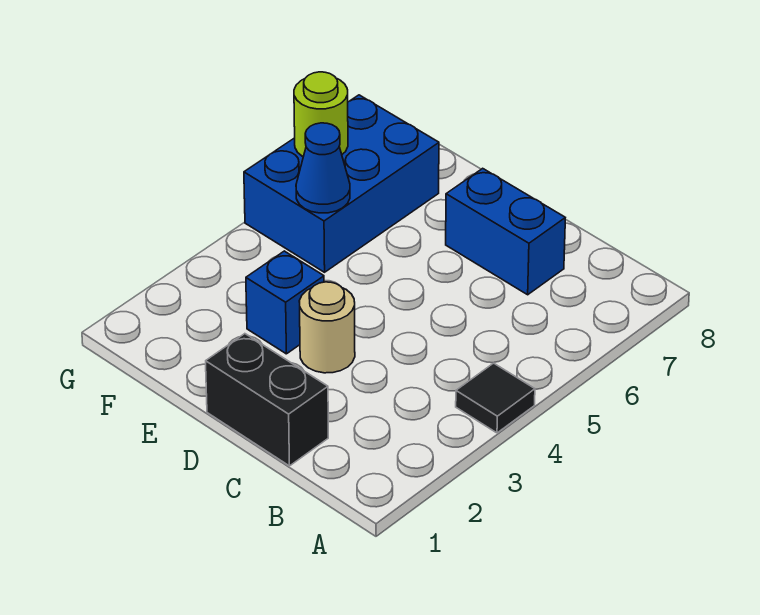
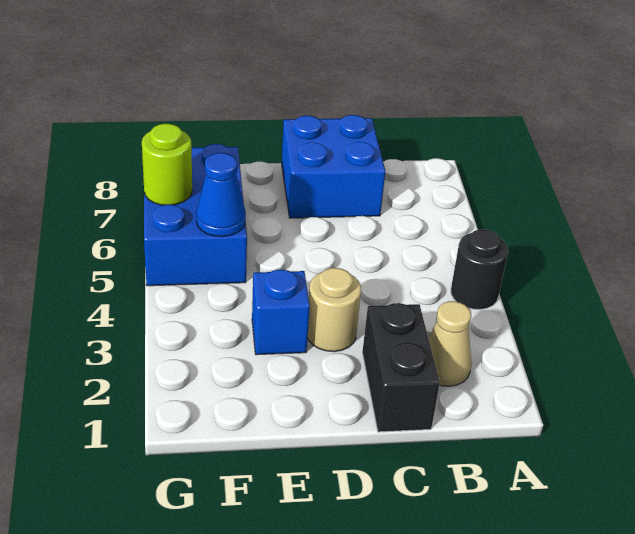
black 1x1 tile [456,363,535,433] -> black 1x1 round brick [451,229,508,309]
none -> tan 1x1 cone [428,301,472,386]
black 1x2 brick [206,334,328,466] -> black 1x2 brick turned to [362,303,440,432]
blue 1x2 brick [446,168,565,295] -> blue 2x2 brick [282,115,386,218]

